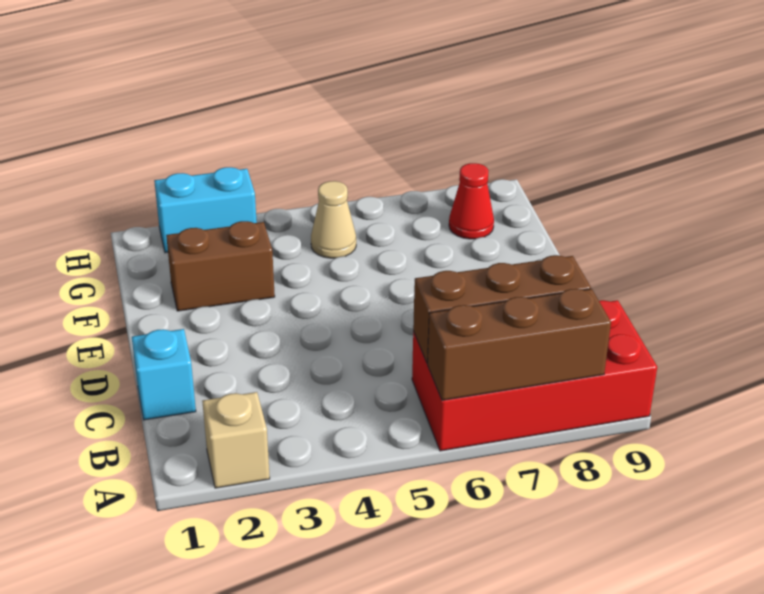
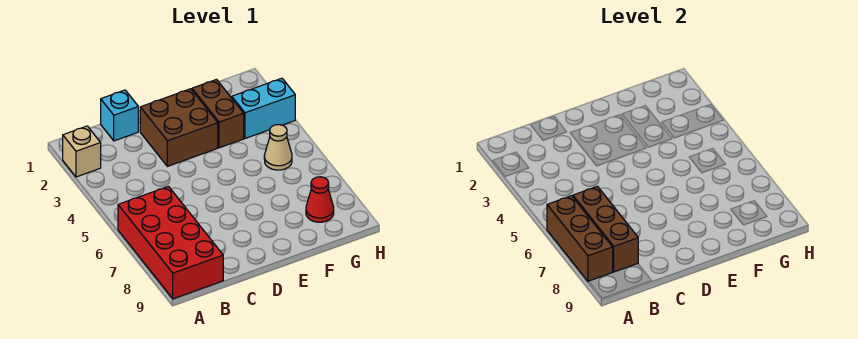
none -> brown 2x2 brick [140,89,218,166]
cyan 1x2 brick [154,167,257,253] -> cyan 1x2 brick turned to [232,78,295,138]

